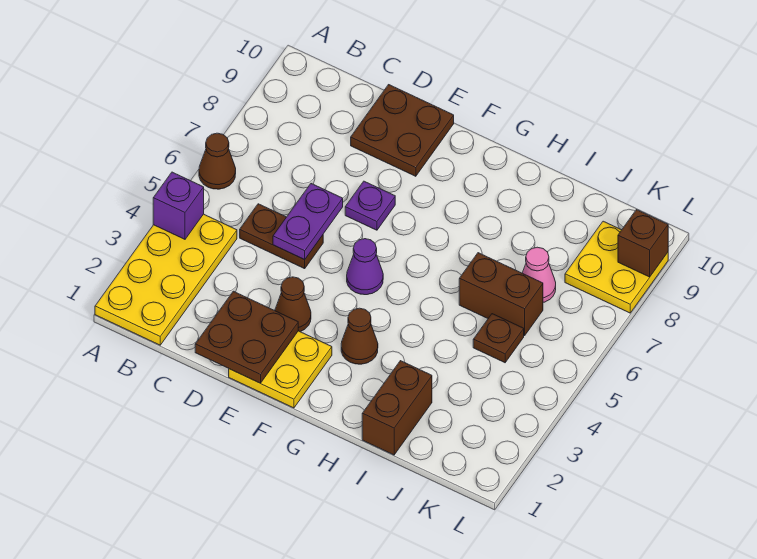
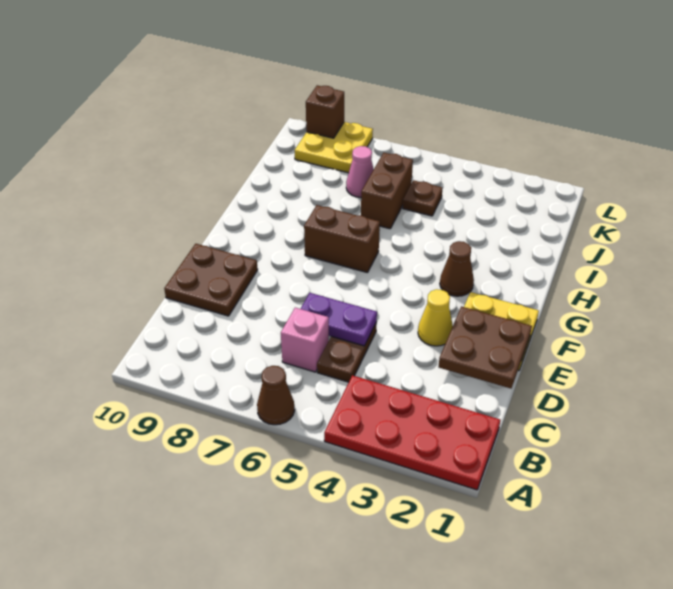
yellow 2x4 plate [95,214,237,345] -> red 2x4 plate [324,375,500,490]
purple 1x1 brick [153,172,204,239] -> none
none -> pink 1x1 brick [281,308,329,372]
brown 1x1 cone [275,277,311,332] -> yellow 1x1 cone [418,289,453,346]
purple 1x1 plate [345,181,395,230] -> none
purple 1x1 cone [347,239,383,295] -> none
brown 1x2 brick [362,361,432,455] -> brown 1x2 brick moved to [304,205,380,273]

